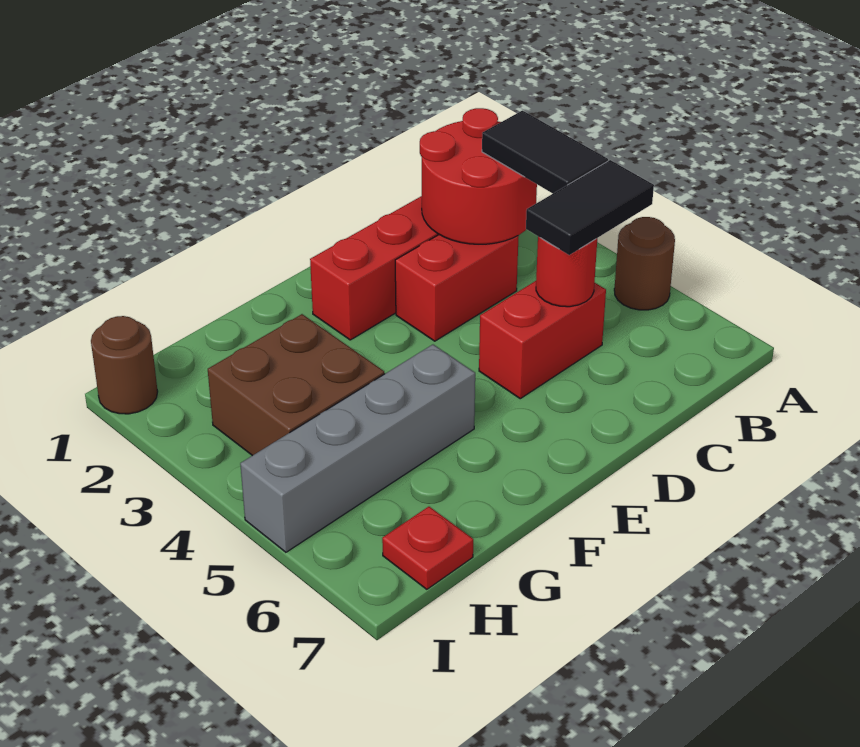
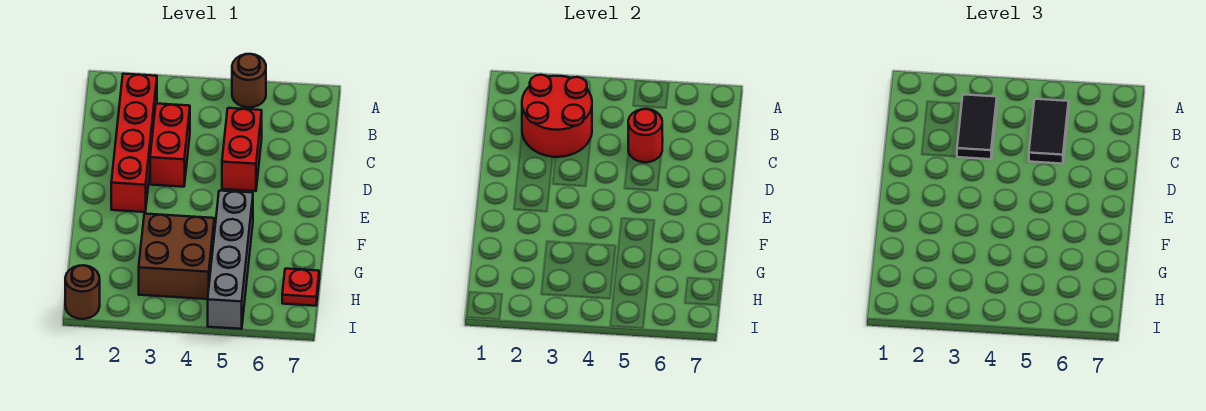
black 1x2 tile [482,111,608,193] -> black 1x2 tile turned to [957,94,997,159]

